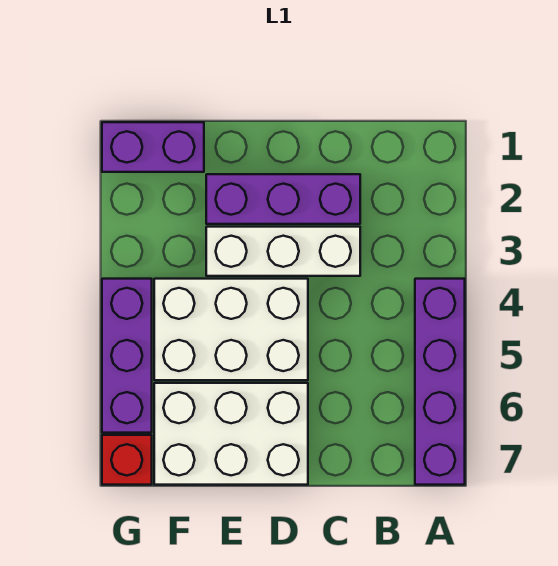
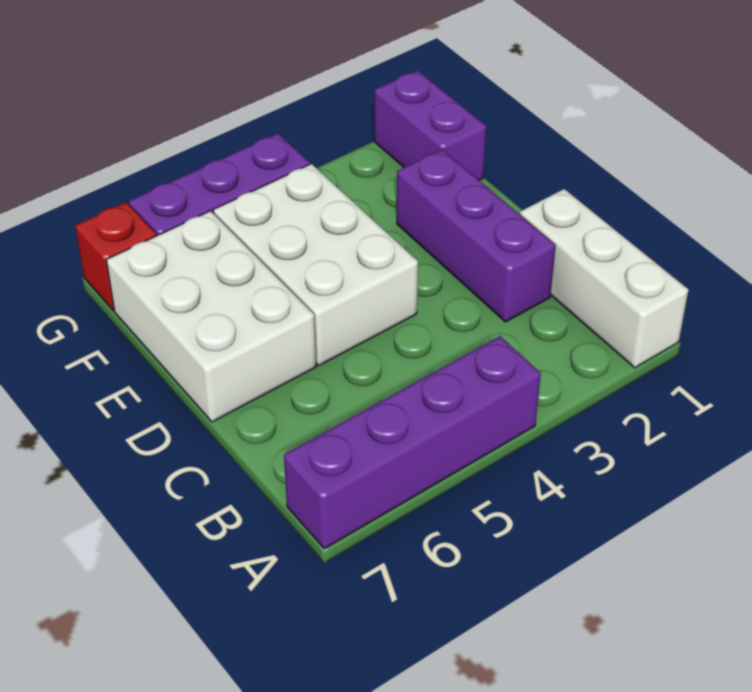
white 1x3 brick [206,227,360,276] -> white 1x3 brick moved to [520,189,688,368]

